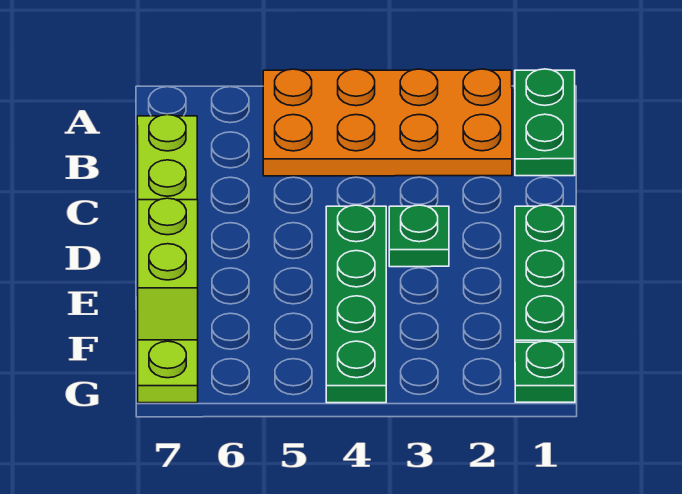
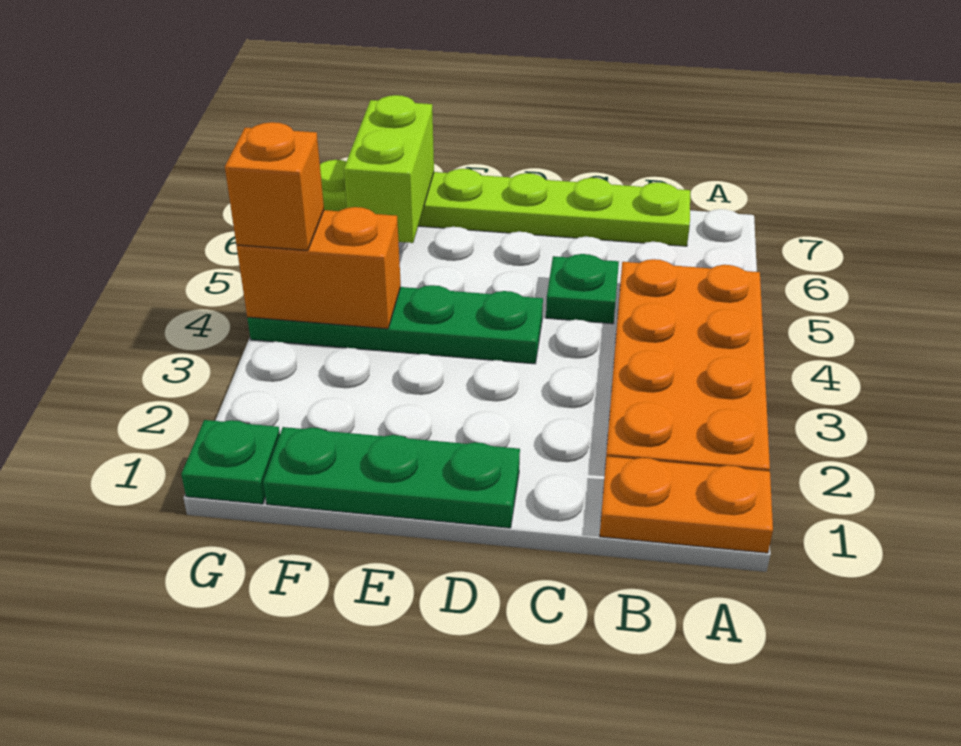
green 1x2 plate [515,69,575,176] -> orange 1x2 plate [600,456,773,553]
green 1x1 plate [389,205,449,267] -> green 1x1 plate moved to [546,254,619,324]
lime 1x2 brick [138,198,198,340] -> lime 1x2 brick turned to [344,95,434,243]
none -> orange 1x2 brick [237,207,401,329]
none -> orange 1x1 brick [225,122,324,250]

